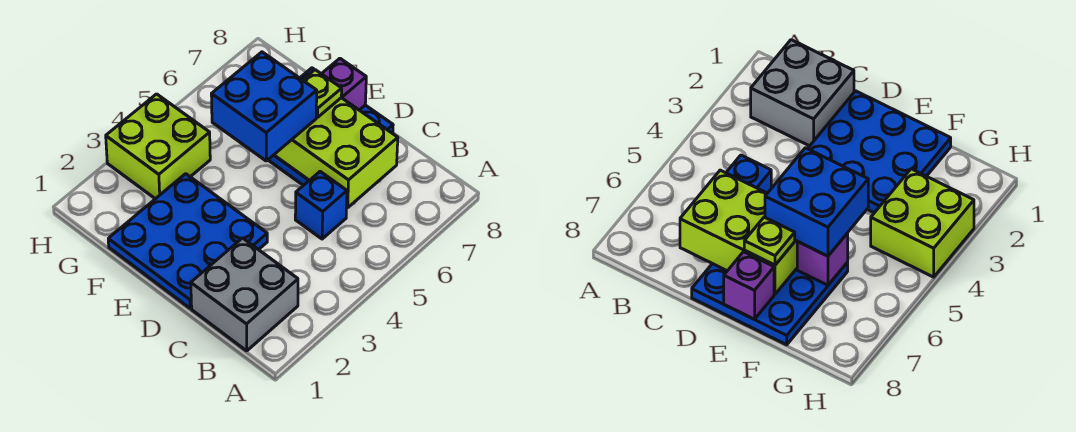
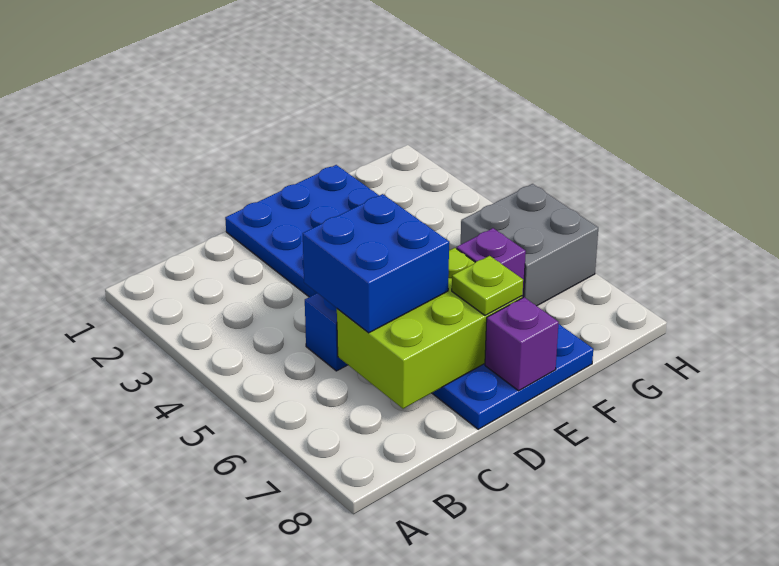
grey 2x2 brick [191,238,298,351] -> grey 2x2 brick moved to [461,184,598,306]
blue 2x2 brick [211,52,317,161] -> blue 2x2 brick moved to [303,194,449,333]
lime 2x2 brick [106,94,210,199] -> none

